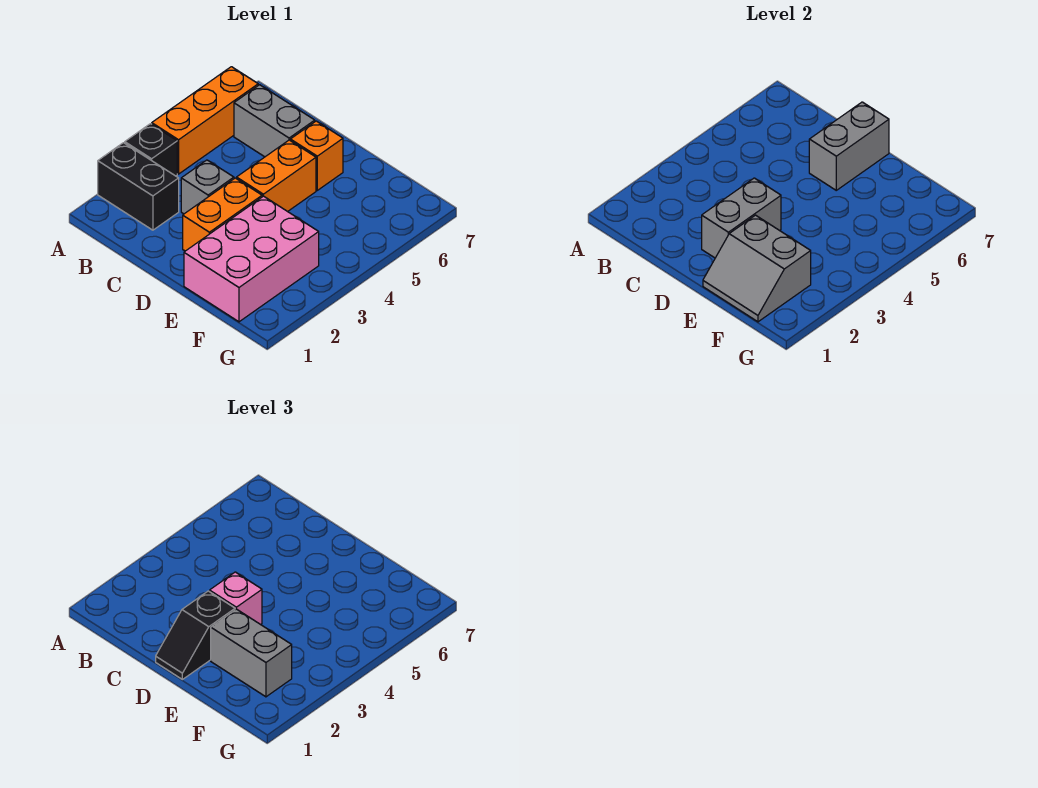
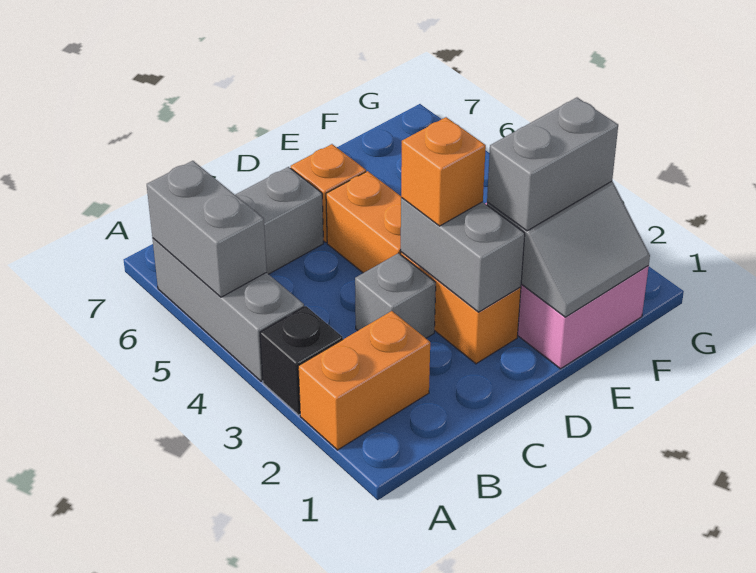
black 1x2 brick [98,143,179,230] -> orange 1x2 brick [298,311,430,450]
orange 1x3 brick [152,67,258,174] -> grey 1x3 brick [152,238,304,381]
black 1x2 slope [156,591,235,679] -> none
pink 1x1 brick [210,572,262,625] -> orange 1x1 brick [401,117,486,226]
grey 1x2 brick [809,102,889,190] -> grey 1x2 brick moved to [147,161,267,297]

